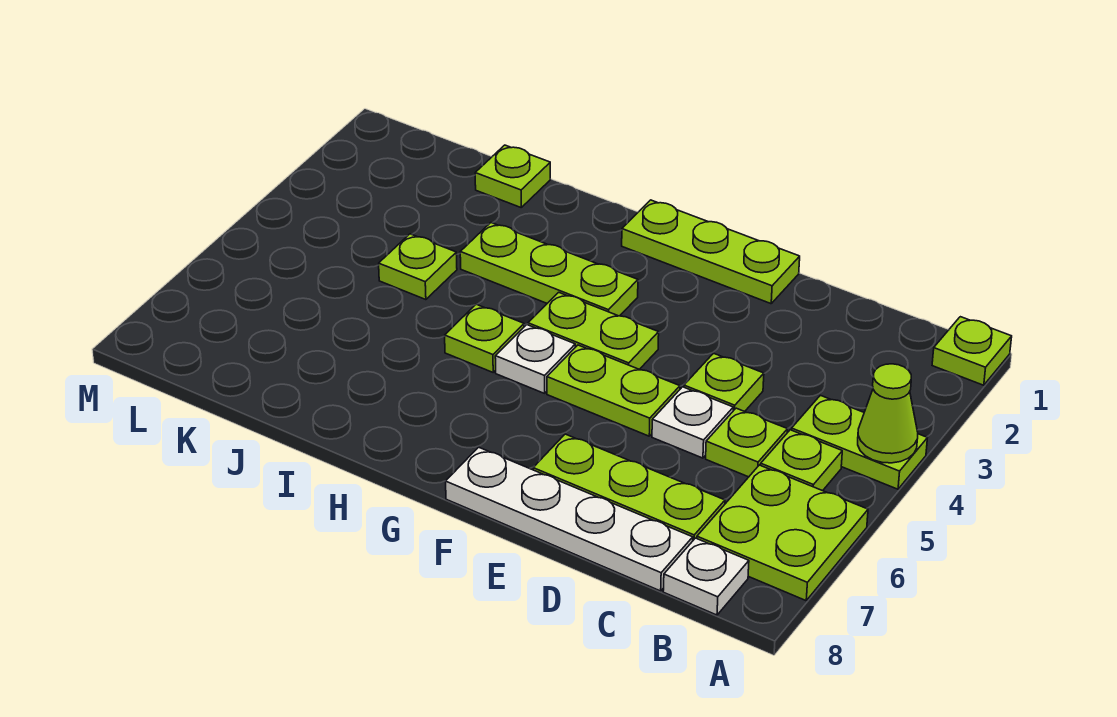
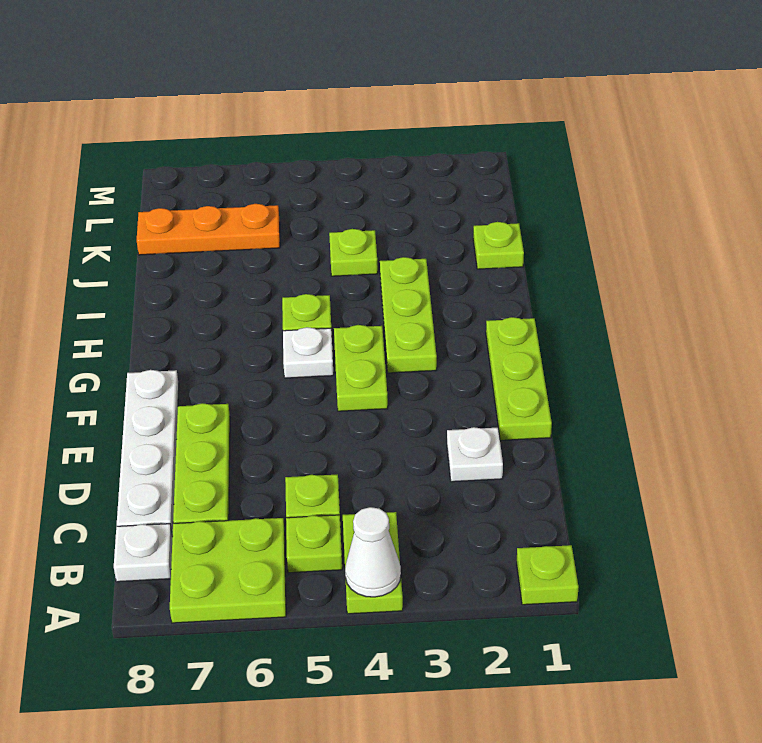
lime 1x1 cone [858,364,918,463] -> white 1x1 cone [345,507,401,597]
lime 1x1 plate [684,353,764,412] -> none
white 1x1 plate [652,387,733,458] -> white 1x1 plate moved to [447,427,503,482]
lime 1x2 plate [547,345,680,436] -> none
none -> orange 1x3 plate [137,204,280,255]

